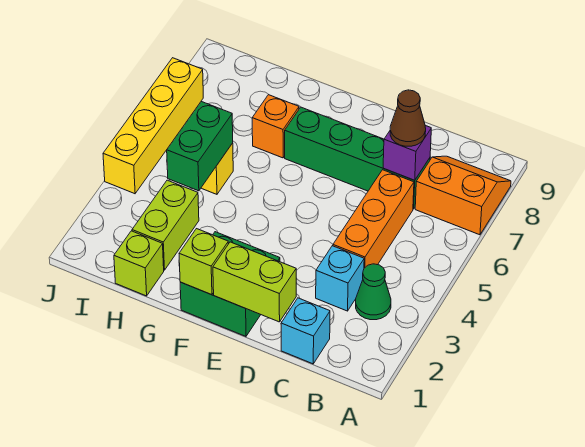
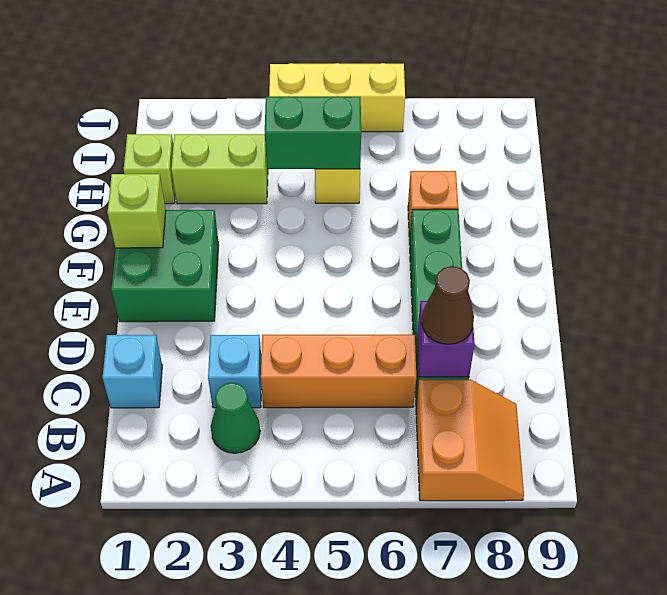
lime 1x2 brick [213,242,296,322] -> none
yellow 1x4 brick [103,58,203,194] -> yellow 1x3 brick [269,63,405,132]

